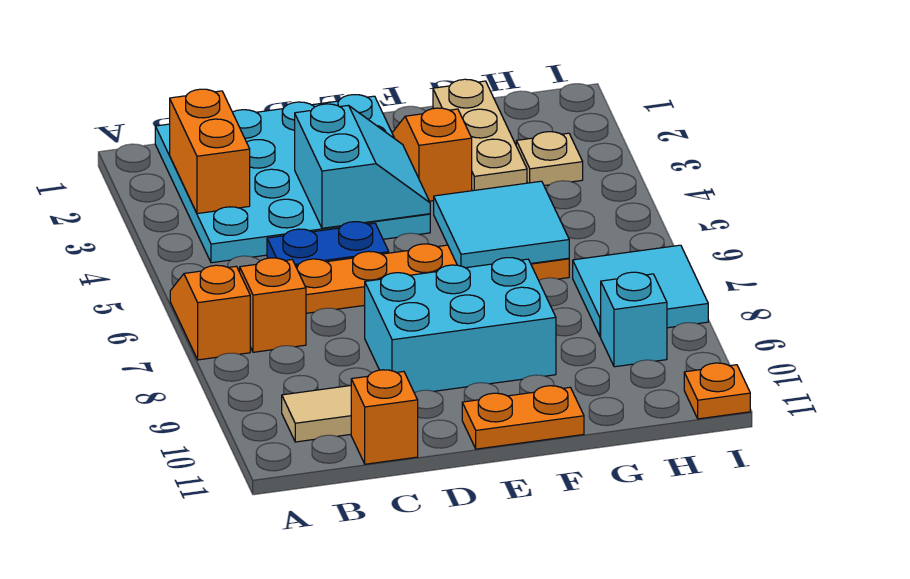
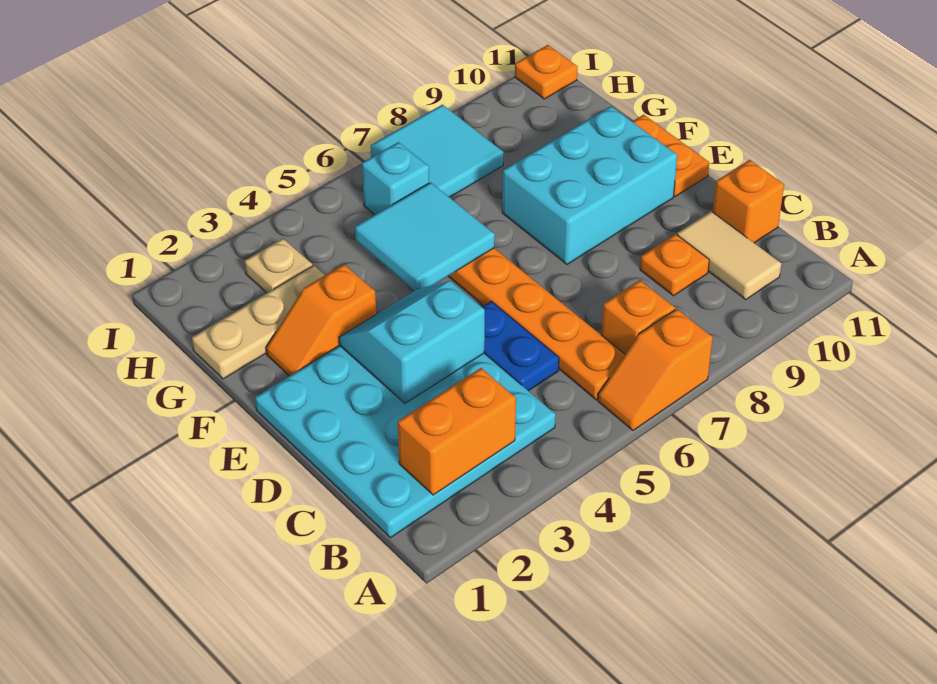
none -> orange 1x1 plate [640,234,709,296]
cyan 2x3 brick [365,258,556,393] -> cyan 2x3 brick turned to [502,106,677,264]
cyan 1x1 brick [601,272,667,367] -> cyan 1x1 brick moved to [362,142,429,215]

